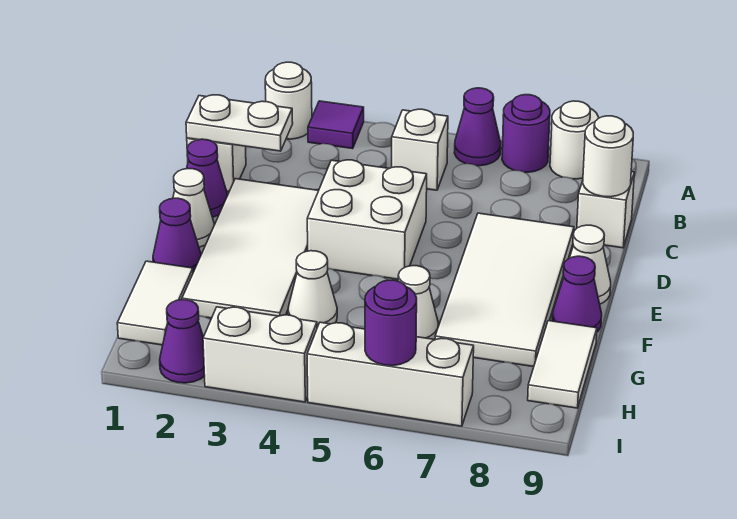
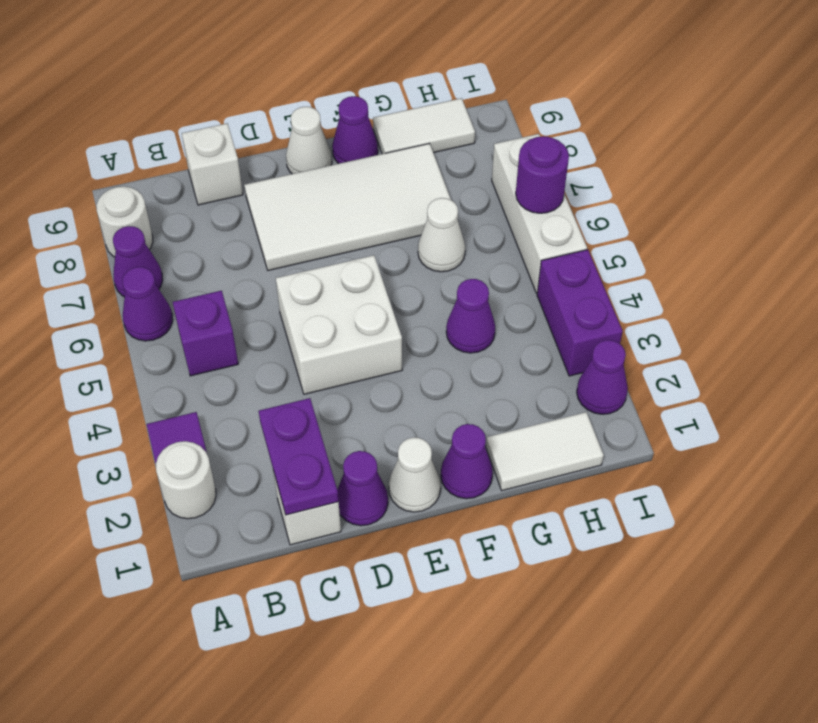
purple 1x1 round brick [502,95,550,172] -> purple 1x1 cone [113,226,163,297]
white 1x1 brick [392,109,448,190] -> purple 1x1 brick [173,291,238,376]
white 1x2 plate [186,95,293,151] -> purple 1x2 plate [259,398,339,515]
white 1x1 round brick [583,116,633,197] -> none
white 2x4 tile [182,179,319,318] -> none
white 1x1 cone [288,251,337,327] -> purple 1x1 cone [446,279,495,353]
white 1x2 brick [203,307,317,402] -> purple 1x2 brick [537,250,623,376]

